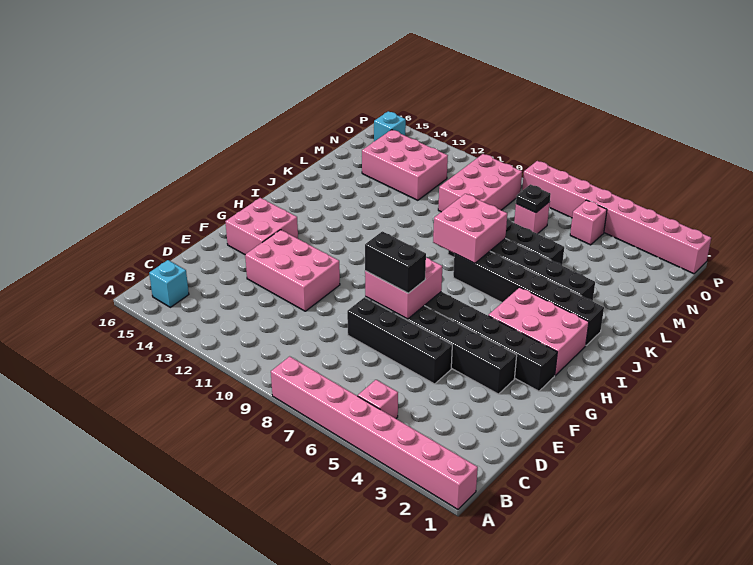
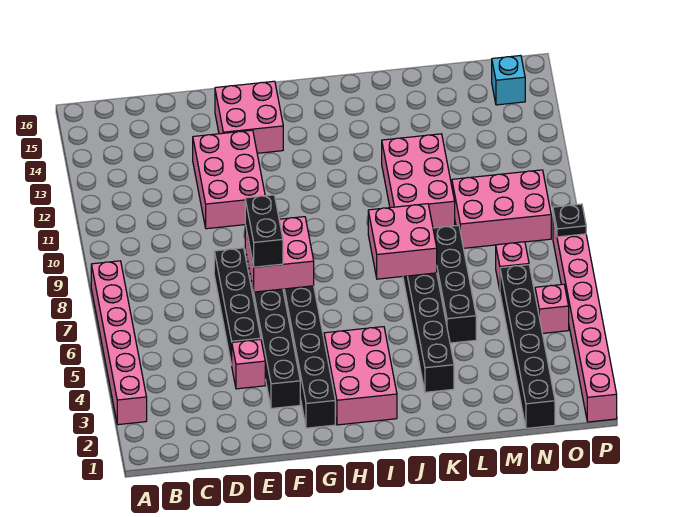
pink 1x8 brick [271,356,478,509] -> pink 1x6 brick [91,261,147,425]
pink 1x1 brick [358,380,398,418] -> pink 1x1 brick moved to [232,339,265,389]
cyan 1x1 brick [149,260,189,307] -> none
black 1x6 brick [453,251,604,345] -> black 1x6 brick moved to [500,265,555,428]
pink 2x3 brick [362,130,448,200] -> pink 2x3 brick moved to [382,134,455,228]
black 1x1 plate [516,184,551,213] -> black 1x1 plate moved to [553,204,586,237]

